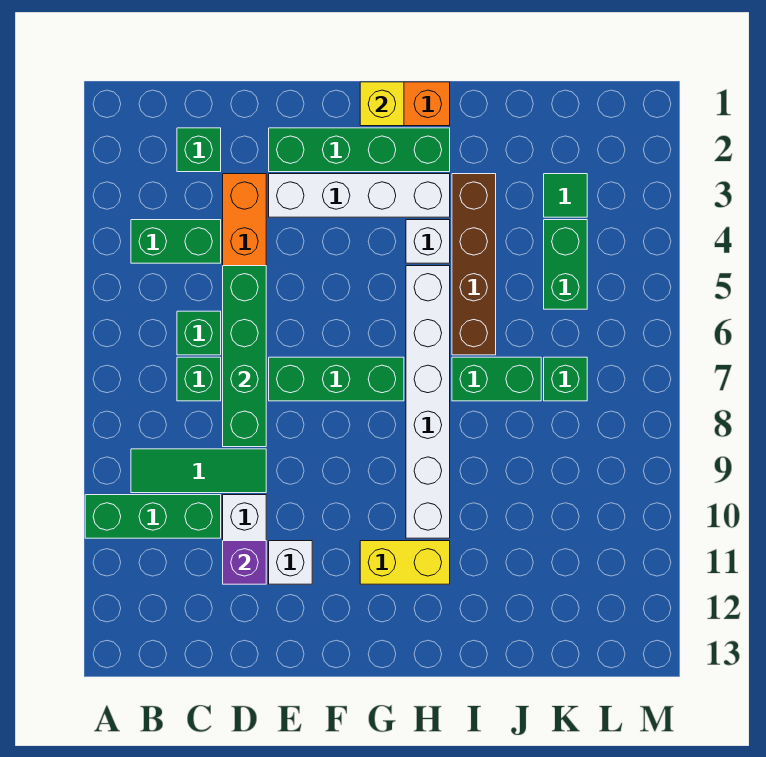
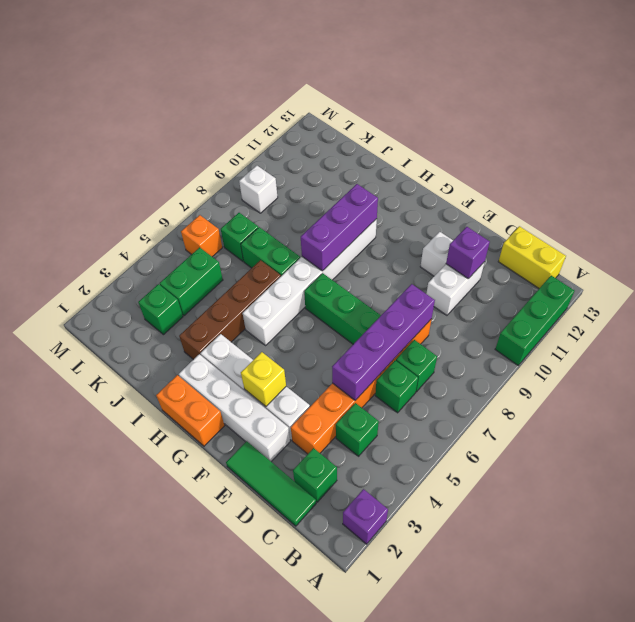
none -> purple 1x1 brick [343,489,388,544]
green 1x3 brick [85,495,221,538] -> green 1x3 brick turned to [495,276,574,365]
green 1x2 brick [131,220,221,263] -> green 1x1 brick [336,403,379,456]
green 1x3 tile [131,449,266,493] -> green 1x3 tile moved to [226,441,316,526]
green 1x4 brick [223,266,266,447] -> purple 1x4 brick [332,284,435,400]
green 1x4 brick [269,128,450,172] -> white 1x4 brick [179,354,290,462]
yellow 1x1 brick [360,82,404,126] -> yellow 1x1 brick moved to [241,352,286,406]
yellow 1x2 brick [360,541,450,584] -> yellow 1x2 brick moved to [498,226,566,288]
white 1x1 brick [406,220,450,263] -> white 1x1 brick moved to [239,166,278,213]
none -> purple 1x3 brick [301,184,378,271]
green 1x1 tile [544,174,587,217] -> green 1x1 brick [138,284,183,335]
none -> orange 1x1 brick [181,215,222,257]

